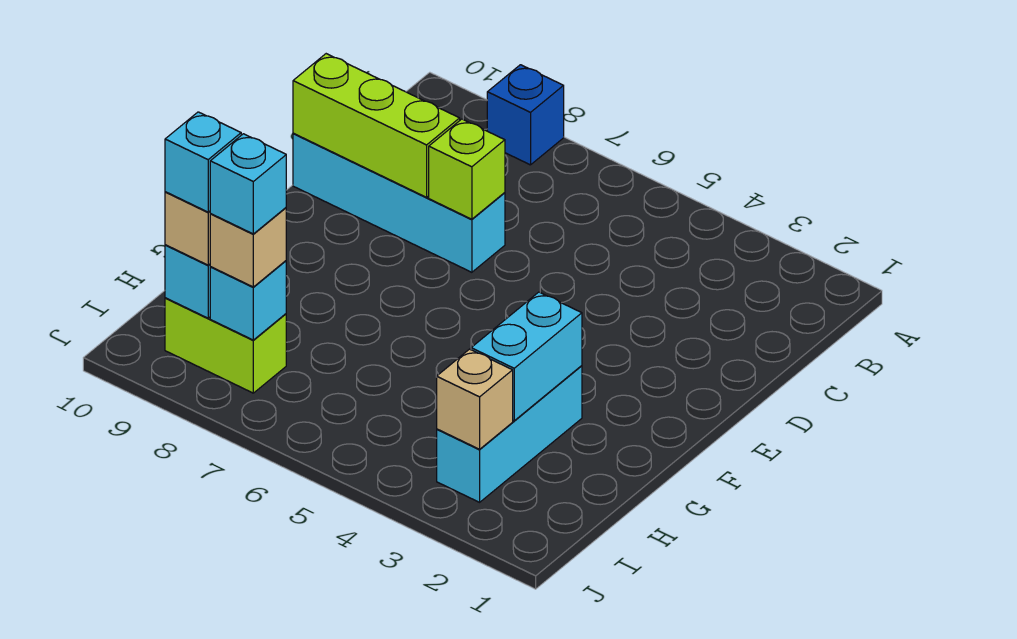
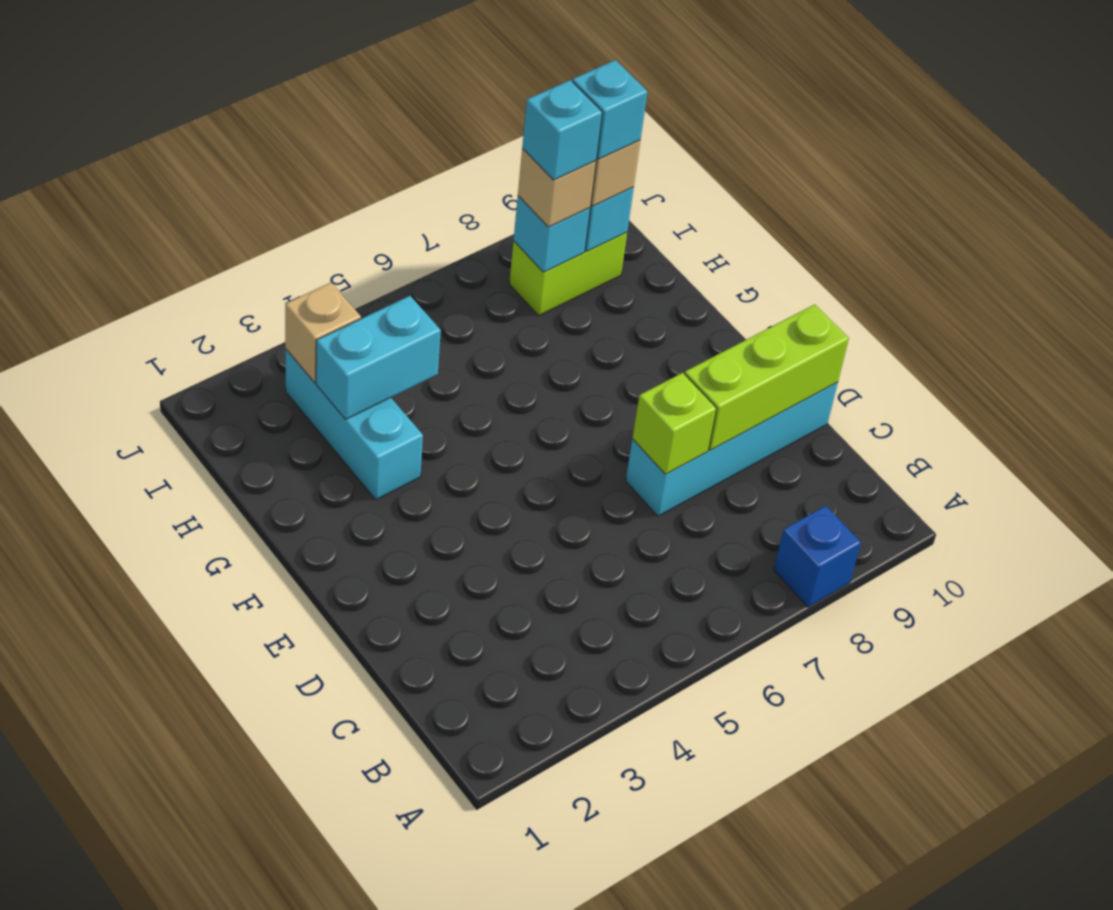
cyan 1x2 brick [471,292,582,421] -> cyan 1x2 brick turned to [316,296,441,419]

